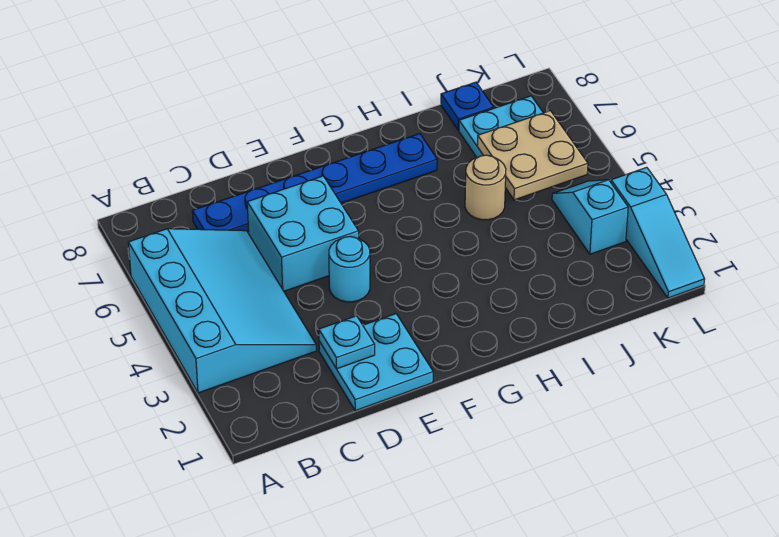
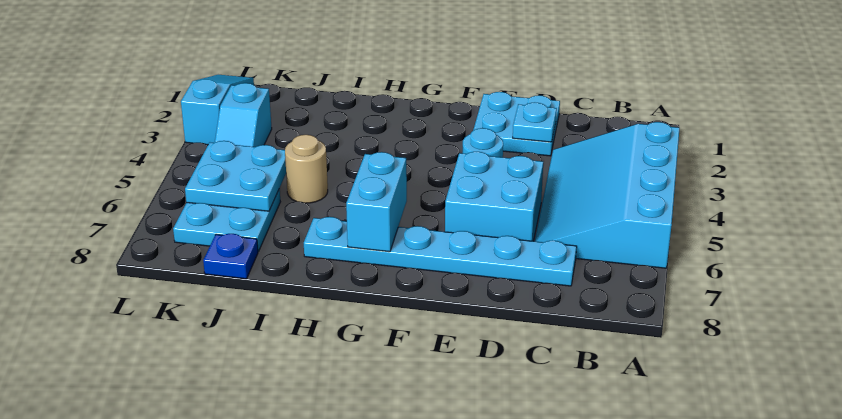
blue 1x6 plate [192,134,437,233] -> cyan 1x6 plate [304,217,577,286]
none -> cyan 1x2 brick [346,152,407,252]
tan 2x2 plate [477,111,588,200] -> cyan 2x2 plate [185,141,286,211]

